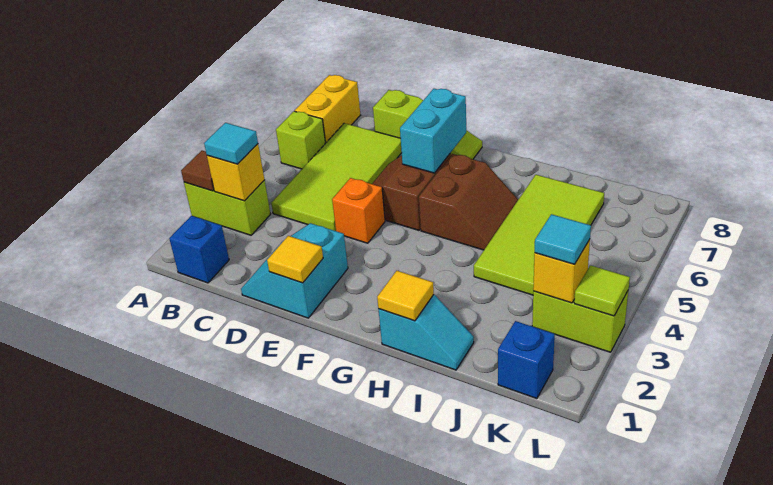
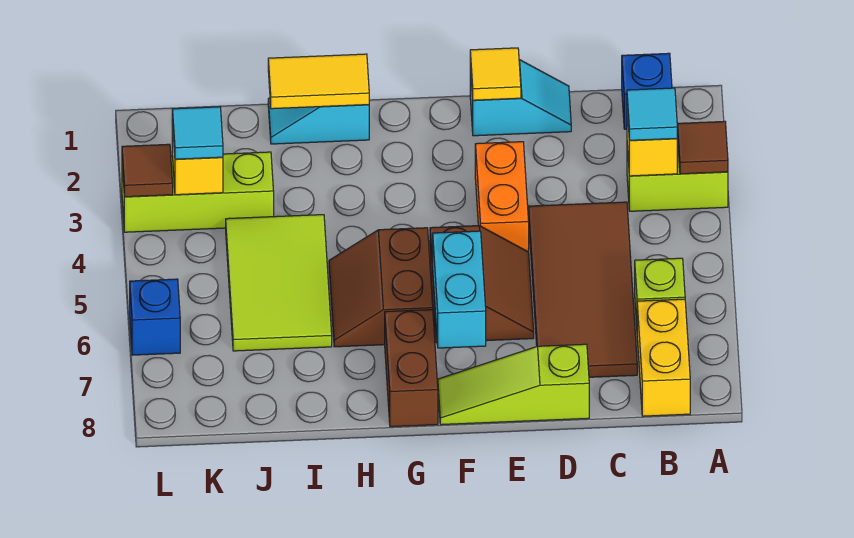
lime 2x4 tile [271,123,402,231] -> brown 2x4 tile [529,202,637,377]
cyan 2x2 slope [241,223,348,318] -> cyan 1x2 slope [470,60,571,136]
orange 1x1 brick [332,178,385,243] -> orange 1x2 brick [475,142,529,252]
none -> brown 1x2 brick [385,310,438,427]
yellow 1x1 tile [377,271,434,321] -> yellow 1x2 tile [268,54,369,109]
lime 2x4 tile [474,175,604,295] -> lime 2x3 tile [226,215,332,351]
blue 1x1 brick [498,321,555,399] -> blue 1x1 brick moved to [130,279,180,355]
lime 1x2 brick [532,291,628,352] -> lime 1x3 brick [122,152,274,232]
lime 1x1 tile [574,265,630,316] -> brown 1x1 tile [122,144,173,197]

